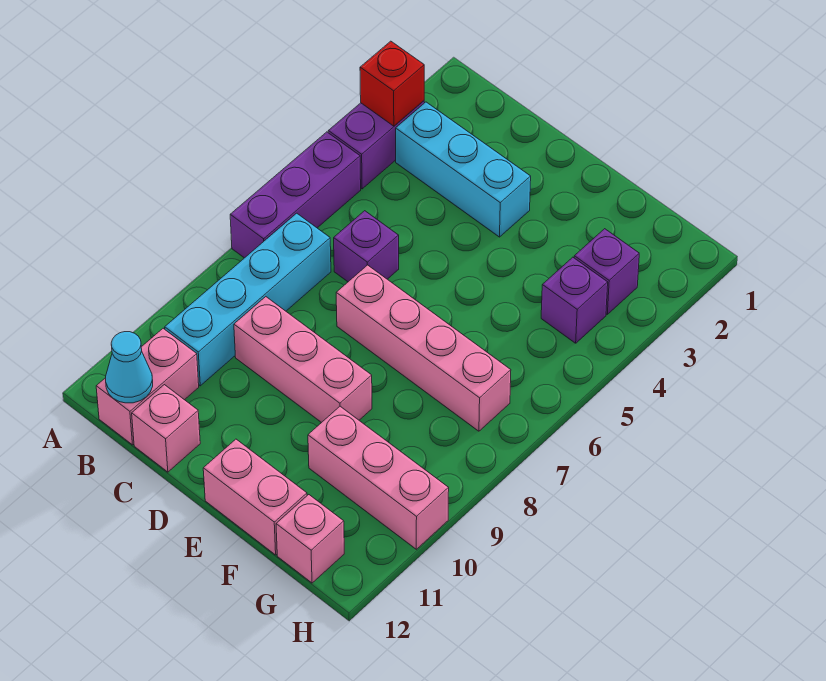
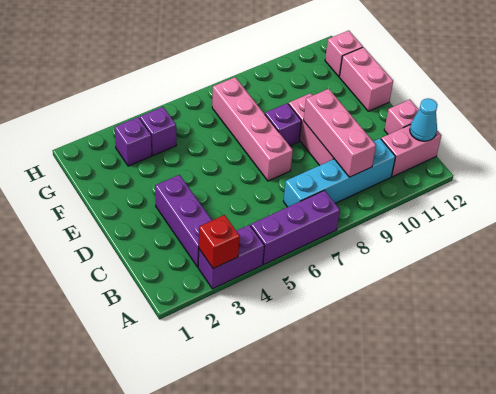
cyan 1x3 brick [396,102,531,237] -> purple 1x3 brick [155,175,212,267]
purple 1x1 brick [334,211,399,282] -> purple 1x1 brick moved to [265,103,302,146]
pink 1x3 brick [308,406,449,549] -> pink 1x3 brick moved to [304,89,376,177]

